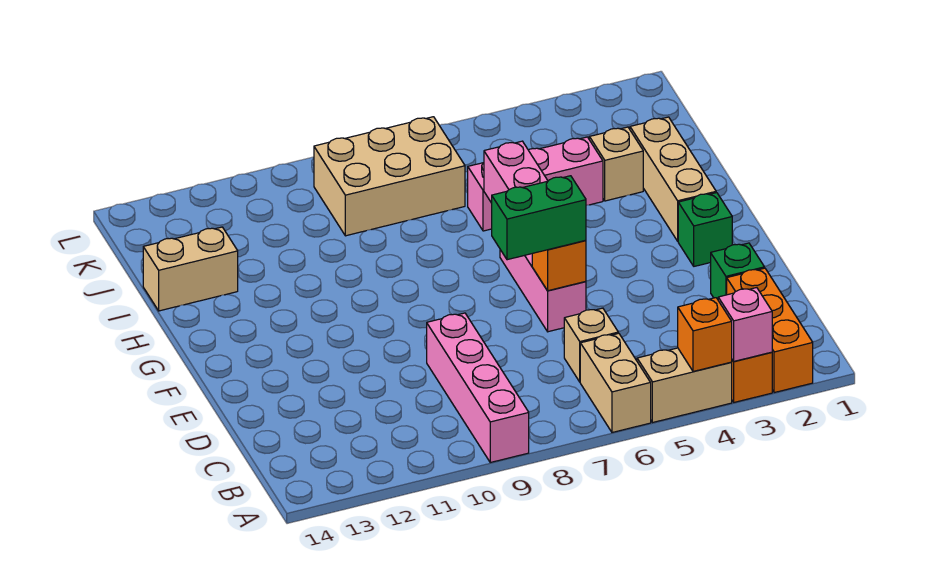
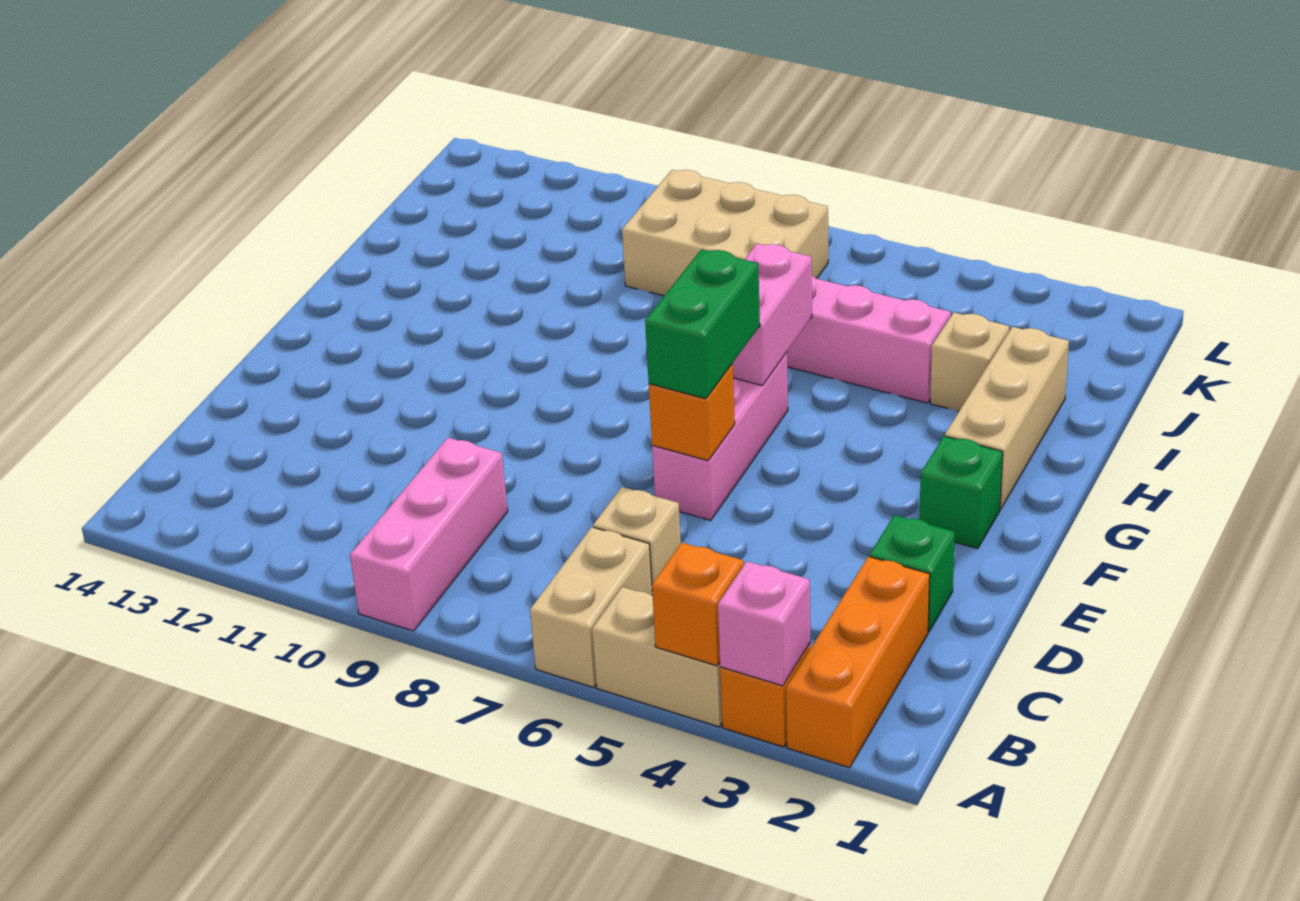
pink 1x4 brick [427,313,529,462] -> pink 1x3 brick [350,438,508,631]
green 1x2 brick [492,176,586,260] -> green 1x2 brick turned to [645,249,760,399]
tan 1x2 brick [143,227,238,311] -> none

